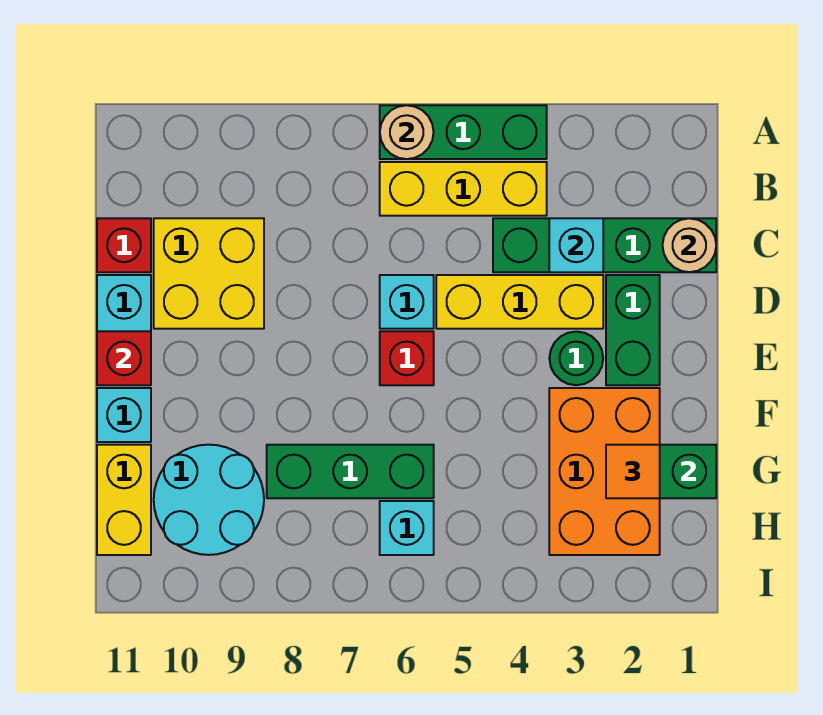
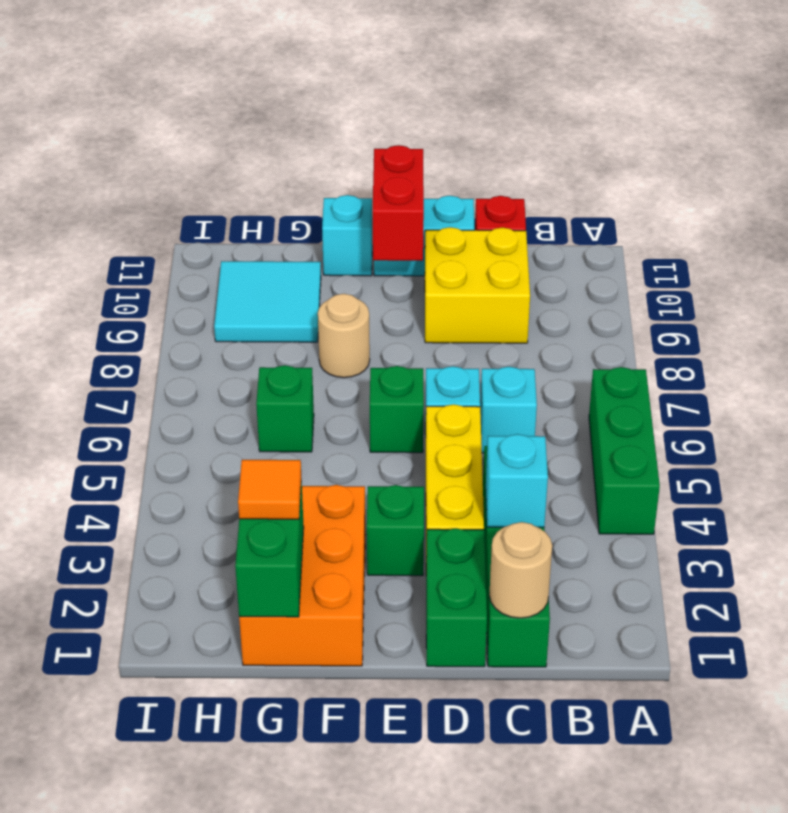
tan 1x1 round brick [380,105,434,159] -> tan 1x1 round brick moved to [318,294,370,378]
yellow 1x3 brick [380,162,547,216] -> none
green 1x2 brick [606,275,660,385] -> green 1x2 brick turned to [426,529,487,667]
green 1x1 round brick [549,332,603,385] -> green 1x1 brick [367,485,424,576]
red 1x1 brick [380,331,434,385] -> green 1x1 brick [370,366,424,453]
red 1x1 brick [97,331,151,385] -> red 1x2 brick [373,145,424,261]
orange 2x3 brick [549,388,660,555] -> orange 2x3 brick turned to [239,485,366,666]
green 1x3 brick [267,445,434,498] -> green 1x1 brick [256,365,314,452]
cyan 2x2 round brick [154,445,264,555] -> cyan 2x2 tile [214,261,321,342]
yellow 1x2 brick [97,445,151,555] -> none
cyan 1x1 brick [380,501,434,555] -> cyan 1x1 brick moved to [480,367,537,453]

